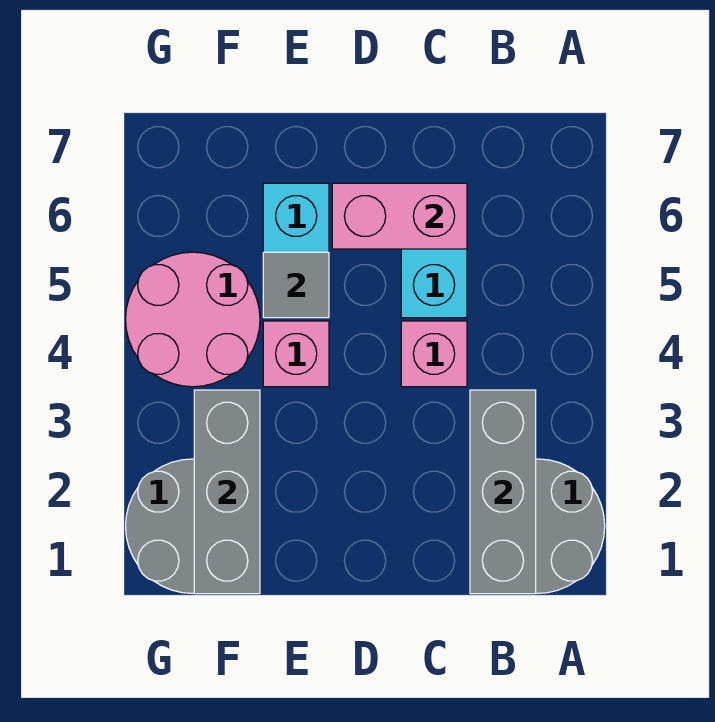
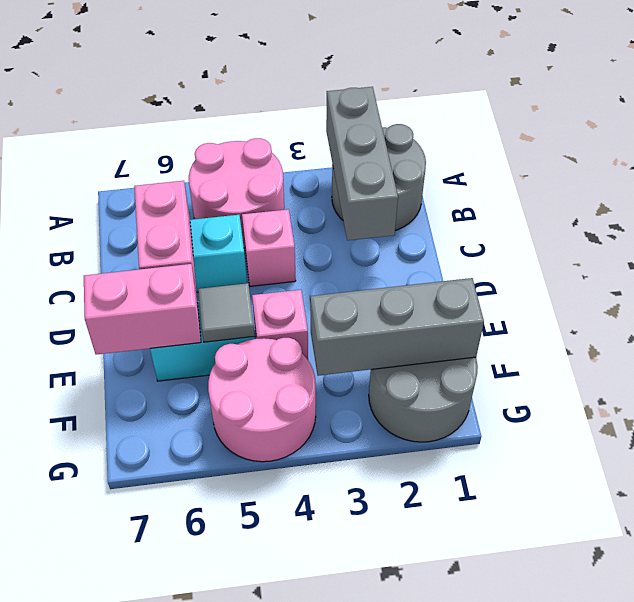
none -> pink 2x2 round brick [189,138,284,248]
grey 1x3 brick [470,390,536,594] -> grey 1x3 brick turned to [326,87,398,240]
none -> pink 1x2 brick [84,264,201,354]

